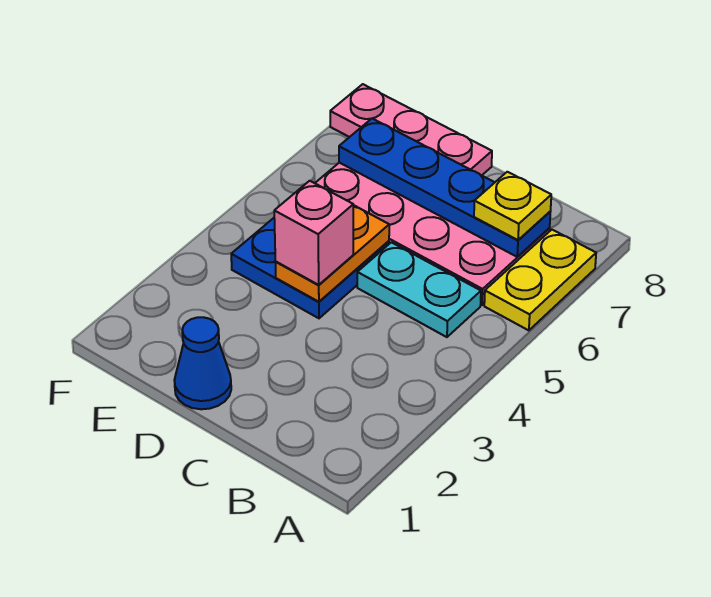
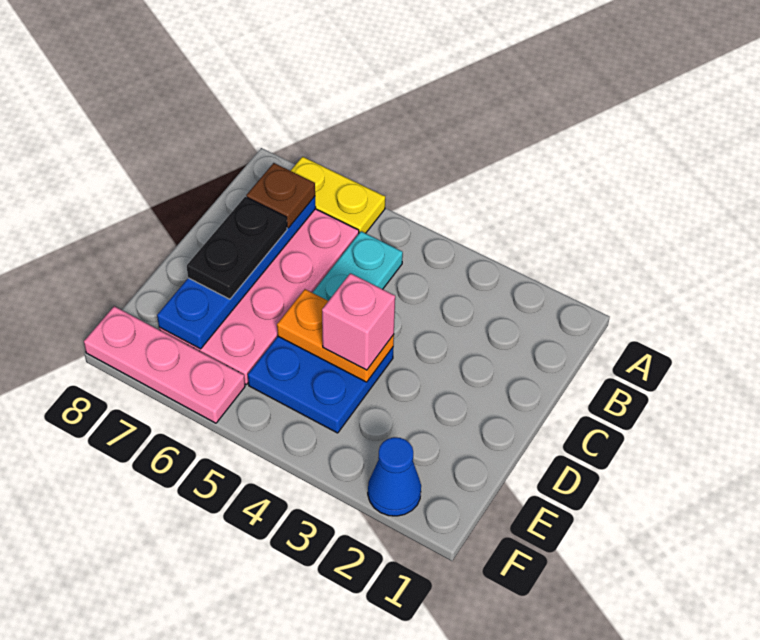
yellow 1x1 plate [474,172,551,240] -> brown 1x1 plate [246,163,315,228]
none -> black 1x2 plate [187,197,287,299]
blue 1x1 cone [174,317,231,409] -> blue 1x1 cone moved to [368,437,421,516]
pink 1x3 plate [330,84,492,175] -> pink 1x3 plate turned to [84,306,245,423]

